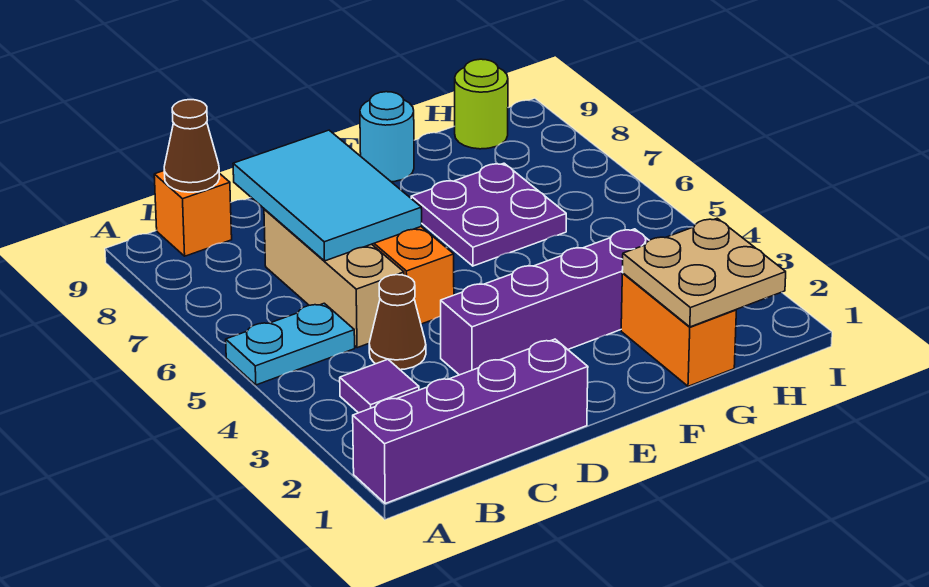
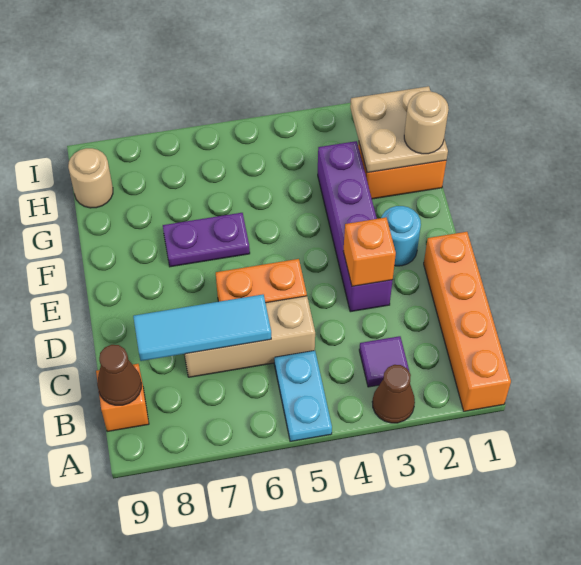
purple 1x4 brick [353,339,588,504] -> orange 1x4 brick [424,232,511,411]
brown 1x1 cone [369,275,426,370] -> brown 1x1 cone moved to [372,365,415,423]
cyan 2x3 tile [233,130,422,261] -> cyan 1x3 tile [133,294,271,361]
none -> orange 1x1 brick [343,217,396,286]
purple 2x2 plate [411,163,566,266] -> purple 1x2 plate [163,213,250,267]
cyan 1x1 round brick [360,92,414,182] -> cyan 1x1 round brick moved to [381,206,421,266]
none -> tan 1x1 round brick [404,91,449,154]
lime 1x1 round brick [455,59,508,149] -> tan 1x1 round brick [68,148,113,208]

